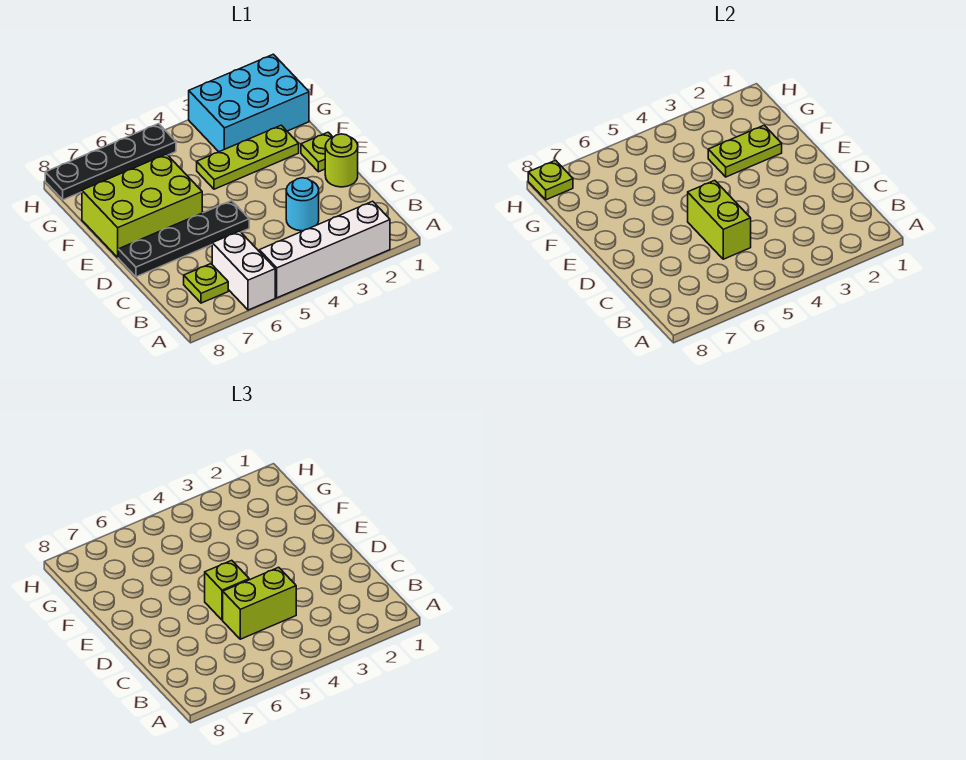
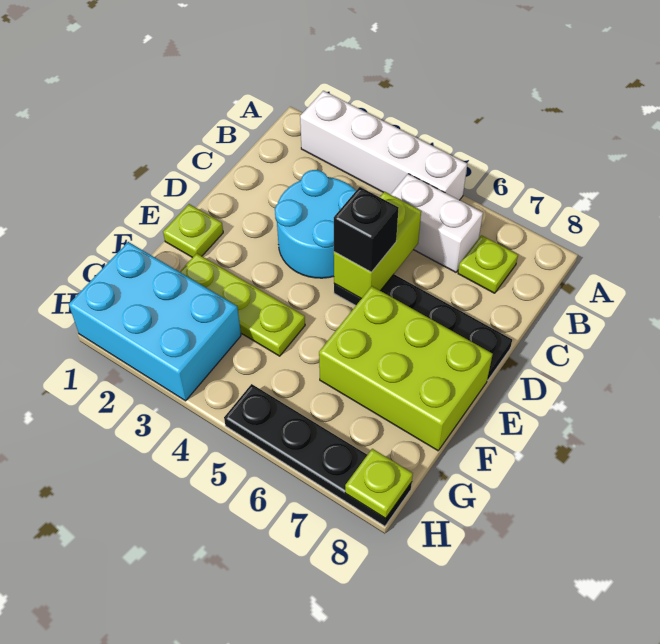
white 1x2 brick [212,231,275,310] -> white 1x2 brick turned to [391,174,483,272]
cyan 1x1 round brick [286,178,319,231] -> cyan 2x2 round brick [275,170,356,278]
lime 1x2 brick [223,567,296,639] -> none
lime 1x1 round brick [325,134,358,187] -> none
lime 1x1 brick [205,560,249,620] -> black 1x1 brick [334,187,398,272]
lime 1x2 plate [708,125,782,177] -> none

